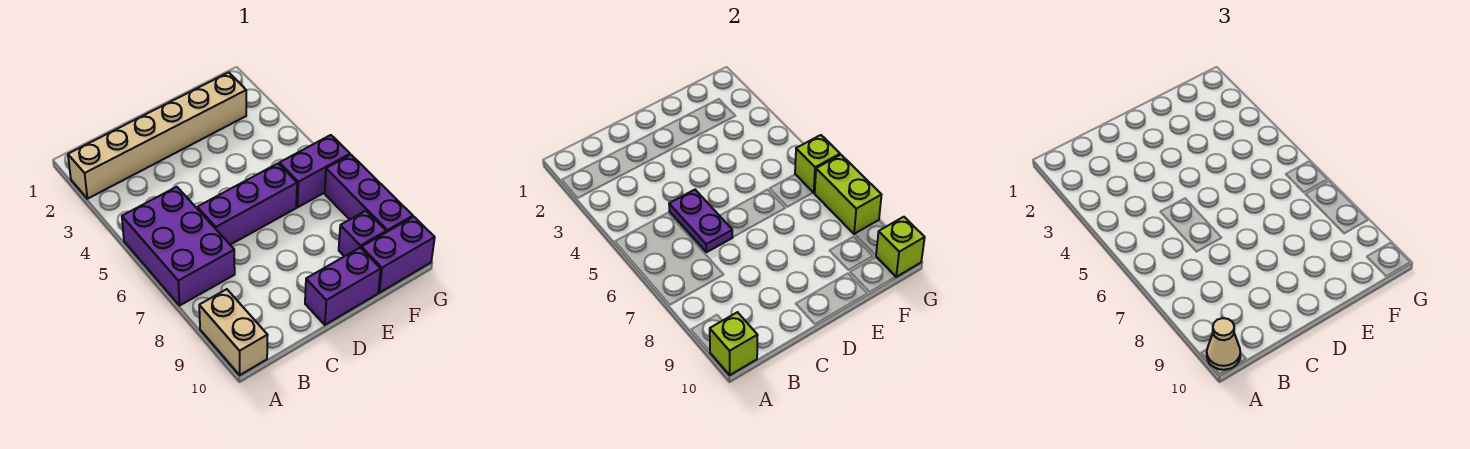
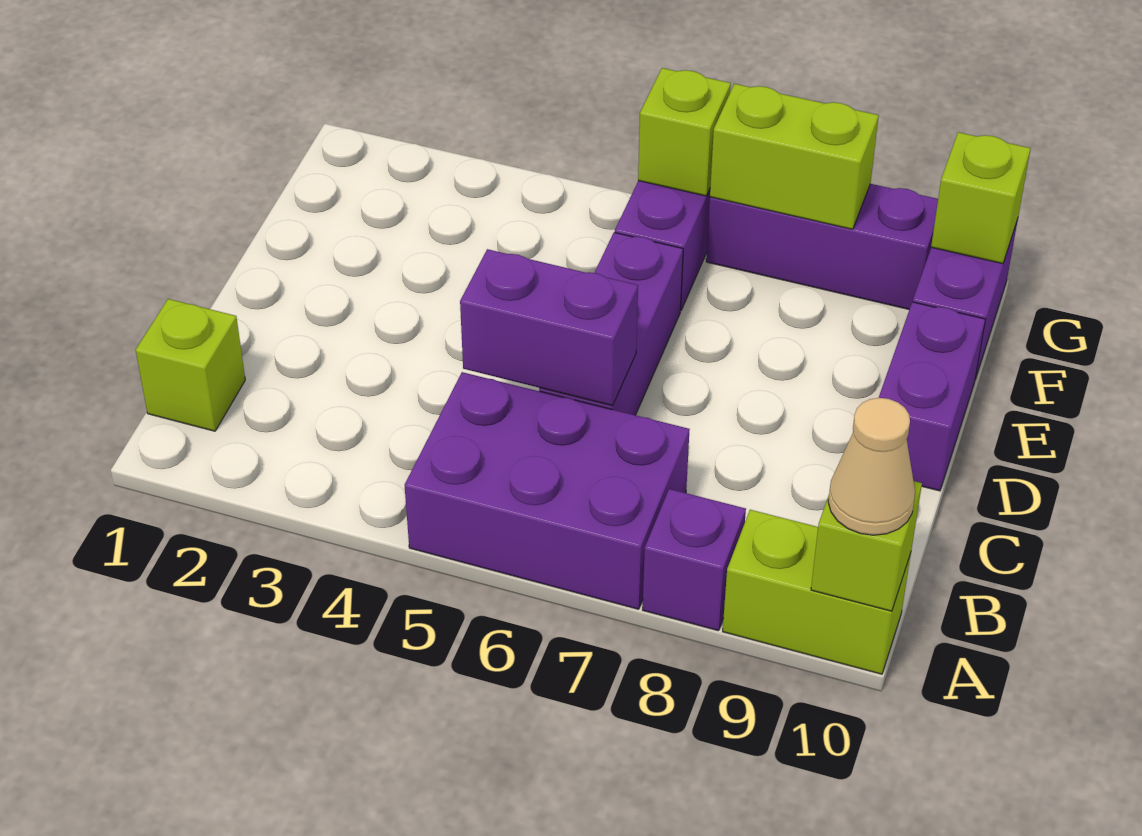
tan 1x6 brick [68,72,246,199] -> none
tan 1x2 brick [199,289,268,375] -> lime 1x2 brick [723,510,911,674]
none -> lime 1x1 brick [136,299,245,431]
purple 1x2 plate [669,190,733,252] -> purple 1x2 brick [460,249,638,406]
purple 1x1 brick [339,211,386,256] -> purple 1x1 brick moved to [643,489,746,631]

